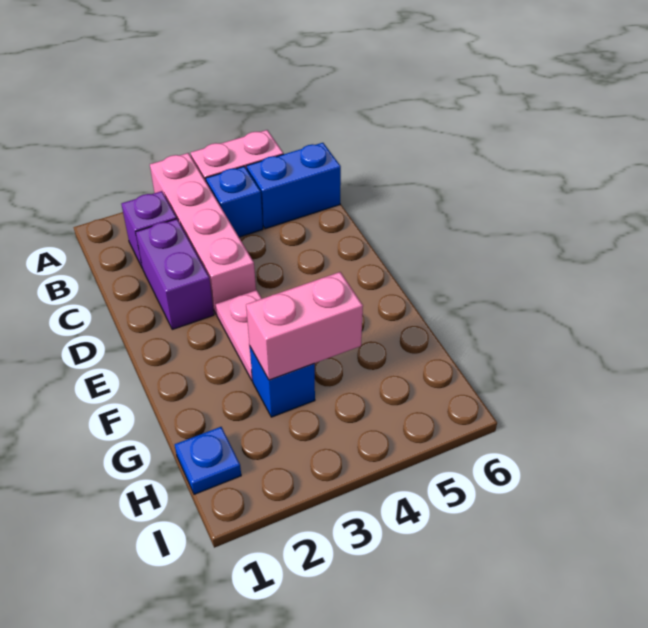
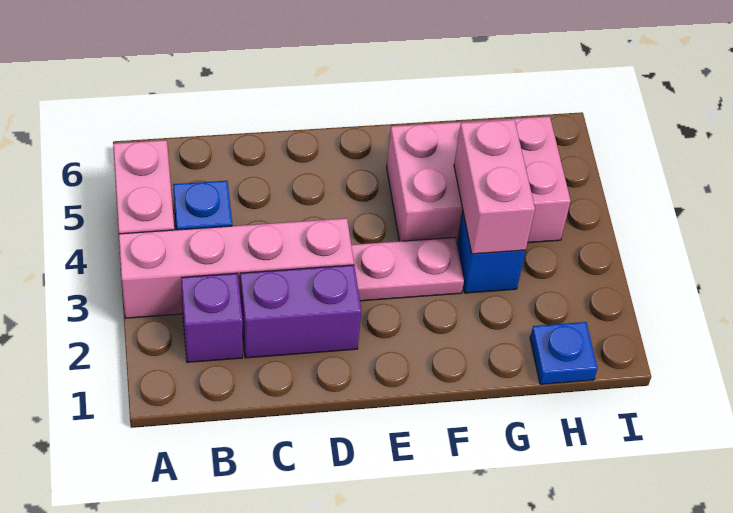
blue 1x2 brick [247,143,341,229] -> none
none -> pink 2x3 brick [387,117,571,243]

